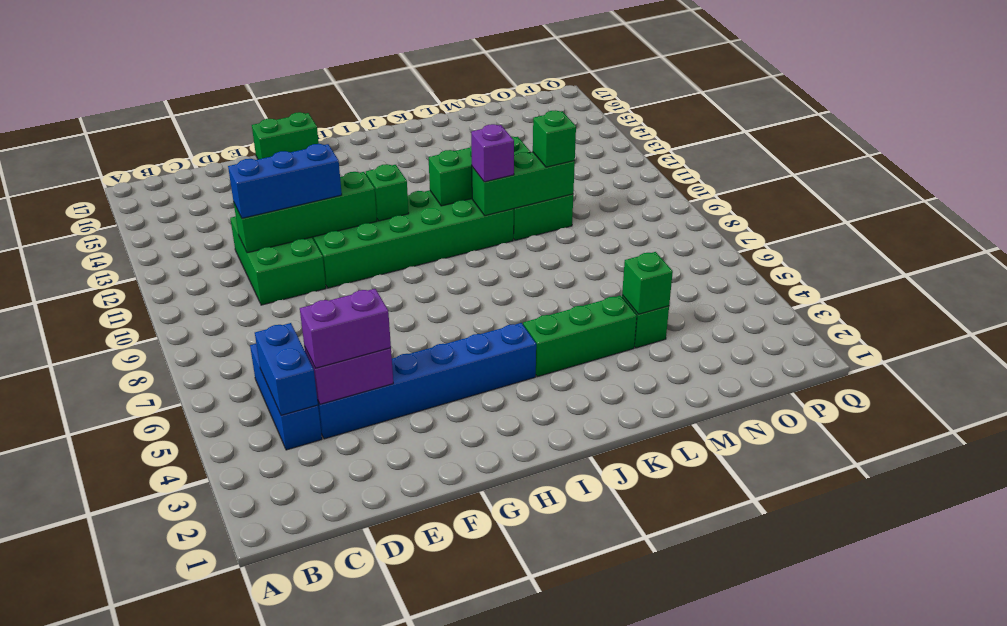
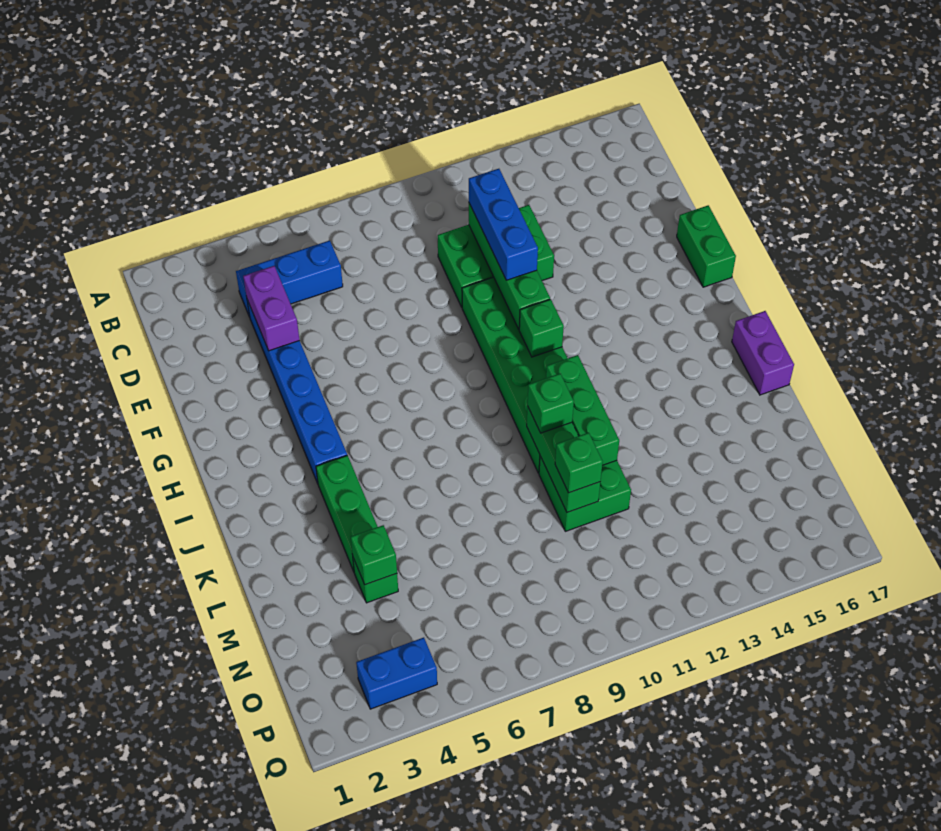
blue 1x2 brick [255,323,318,415] -> blue 1x2 brick moved to [356,638,437,709]
purple 1x2 brick [300,289,391,368] -> purple 1x2 brick moved to [732,311,794,395]
purple 1x1 brick [471,124,514,182] -> green 1x1 brick [528,374,574,433]

